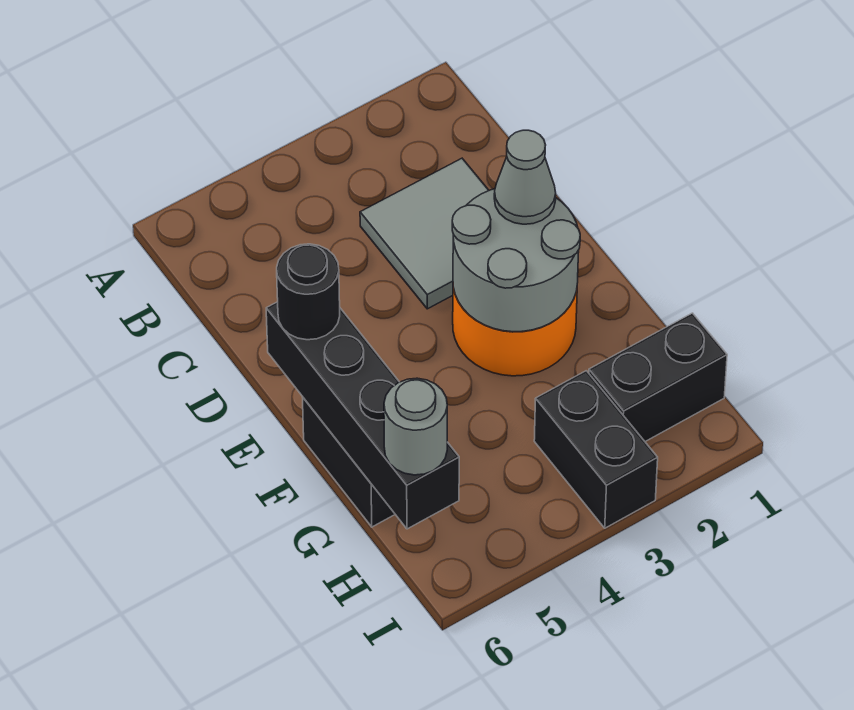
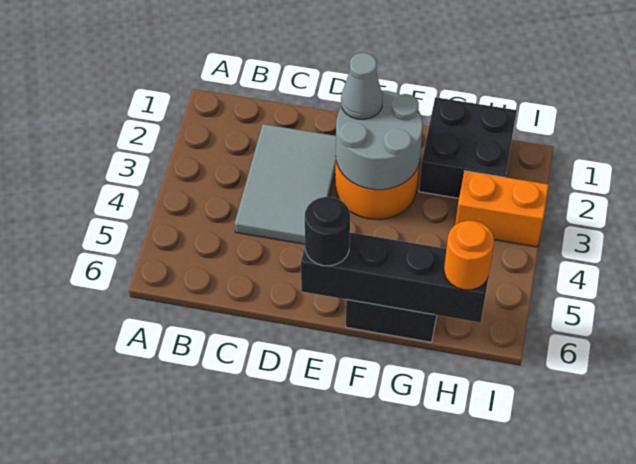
grey 2x2 tile [360,158,489,309] -> grey 2x3 tile [235,124,336,244]
black 1x2 brick [589,313,727,442] -> black 2x2 brick [419,97,517,198]
black 1x2 brick [534,371,658,528] -> orange 1x2 brick [455,171,549,247]
grey 1x1 round brick [384,378,447,475] -> orange 1x1 round brick [444,221,494,290]

